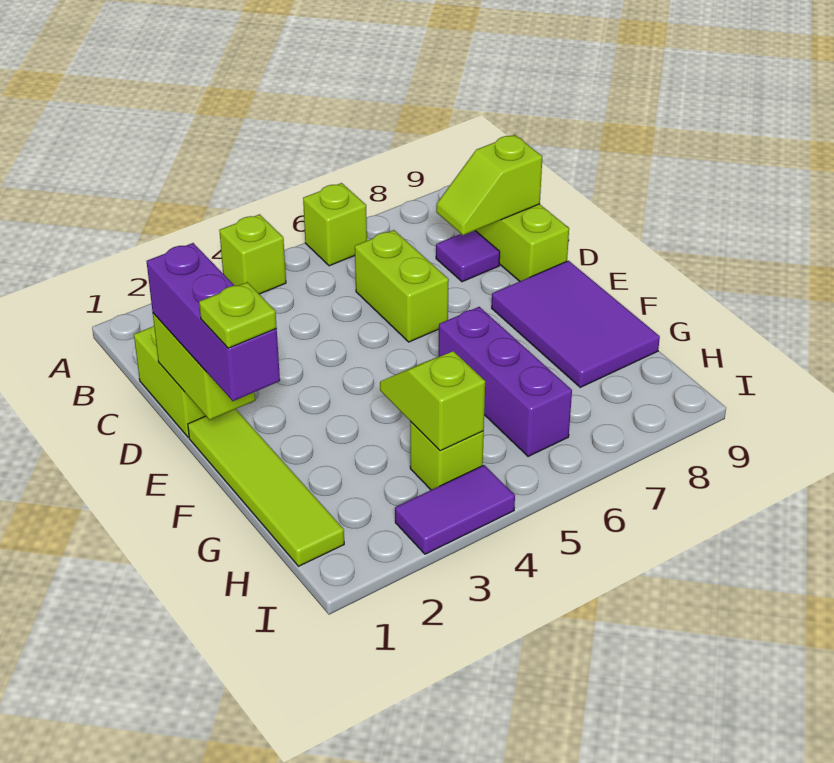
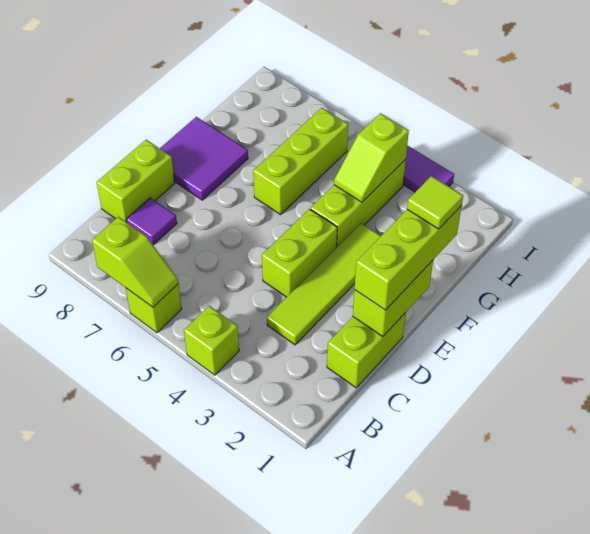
lime 1x2 brick [355,230,449,342] -> lime 1x2 brick moved to [262,209,337,297]
lime 1x2 slope [436,135,542,235] -> lime 1x2 slope moved to [92,217,178,307]
purple 1x3 brick [147,243,280,401] -> lime 1x3 brick [355,206,462,310]
lime 1x4 tile [188,409,344,566] -> lime 1x4 tile moved to [267,223,381,345]
purple 2x3 tile [492,261,660,387] -> purple 2x2 tile [160,117,248,200]
lime 1x1 plate [199,282,277,348] -> lime 1x1 tile [407,176,463,229]
purple 1x3 brick [439,307,572,457] -> lime 1x3 brick [253,108,348,215]
lime 1x1 brick [410,422,484,490] -> lime 1x3 brick [310,160,406,246]

